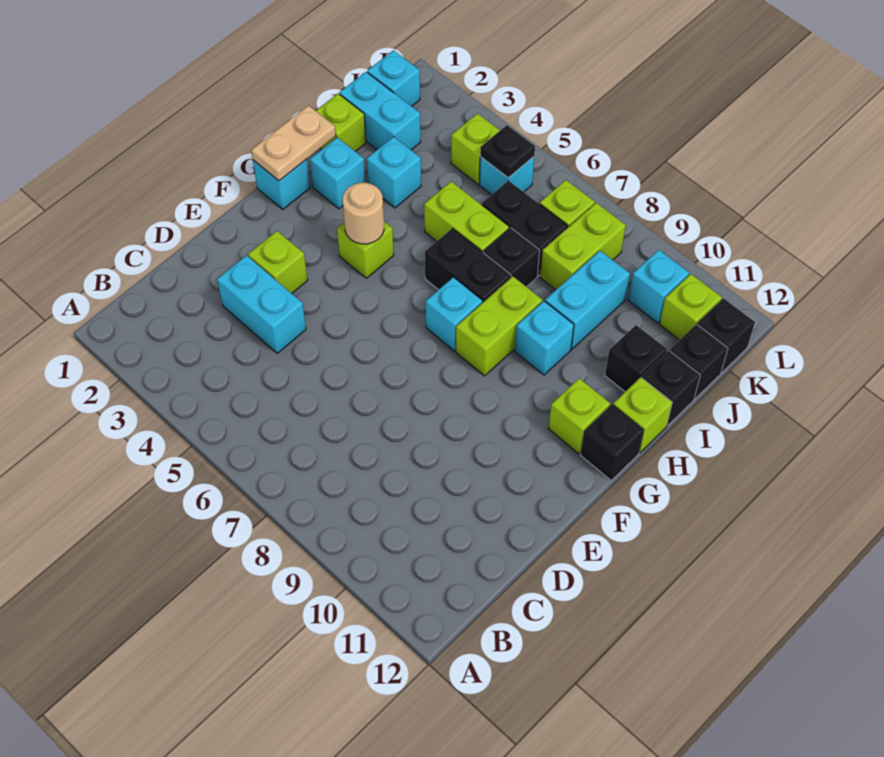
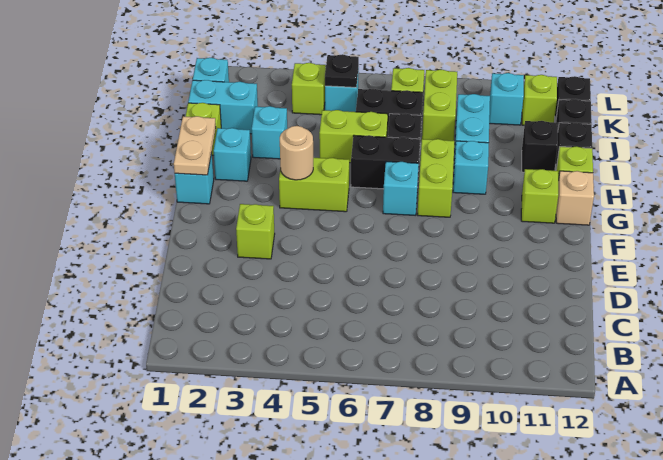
cyan 1x2 brick [217,255,306,353] -> none
lime 1x1 brick [337,221,394,278] -> lime 1x2 brick [279,158,349,212]
black 1x1 brick [580,405,644,480] -> tan 1x1 brick [556,171,594,225]

